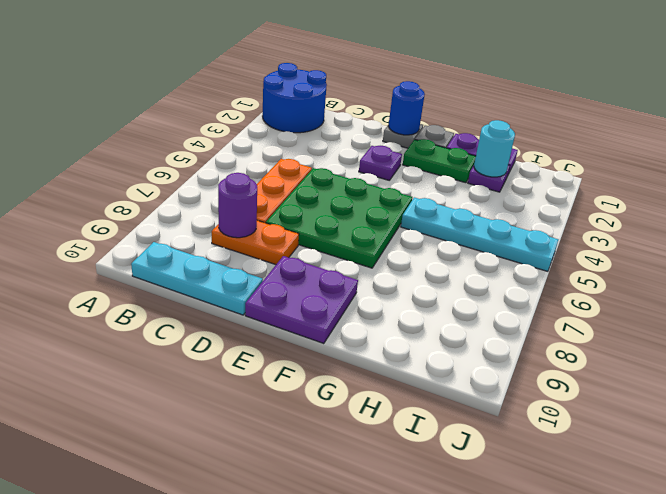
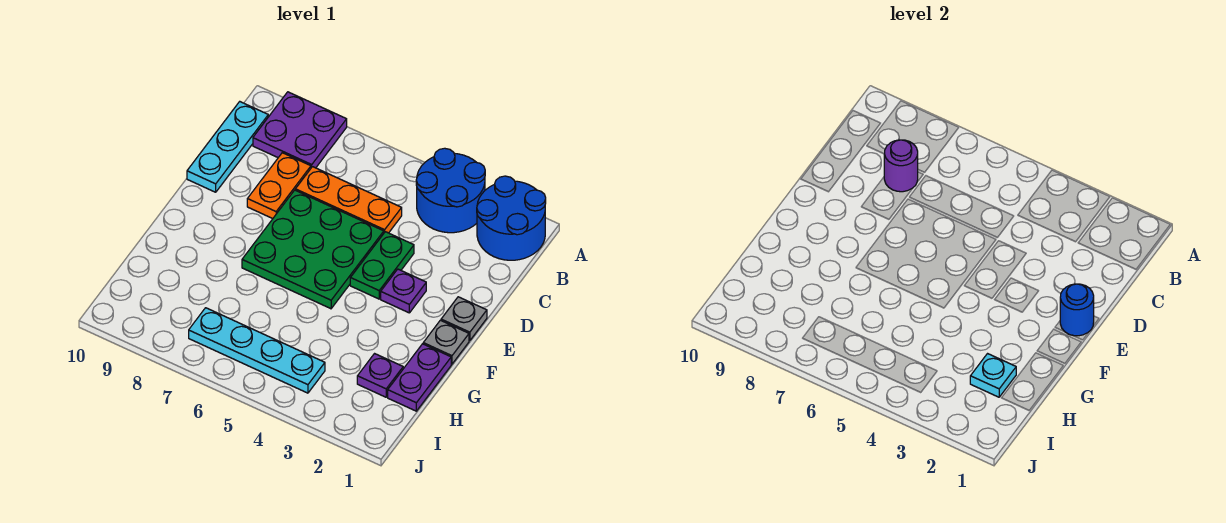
none -> blue 2x2 round brick [416,148,485,233]
purple 2x2 plate [245,256,358,344] -> purple 2x2 plate moved to [253,92,347,168]
green 1x2 plate [403,139,476,183] -> green 1x2 plate moved to [350,232,414,299]
cyan 1x4 plate [401,197,558,271] -> cyan 1x4 plate turned to [189,308,325,393]
cyan 1x1 round brick [474,120,515,177] -> cyan 1x1 plate [970,354,1016,397]

